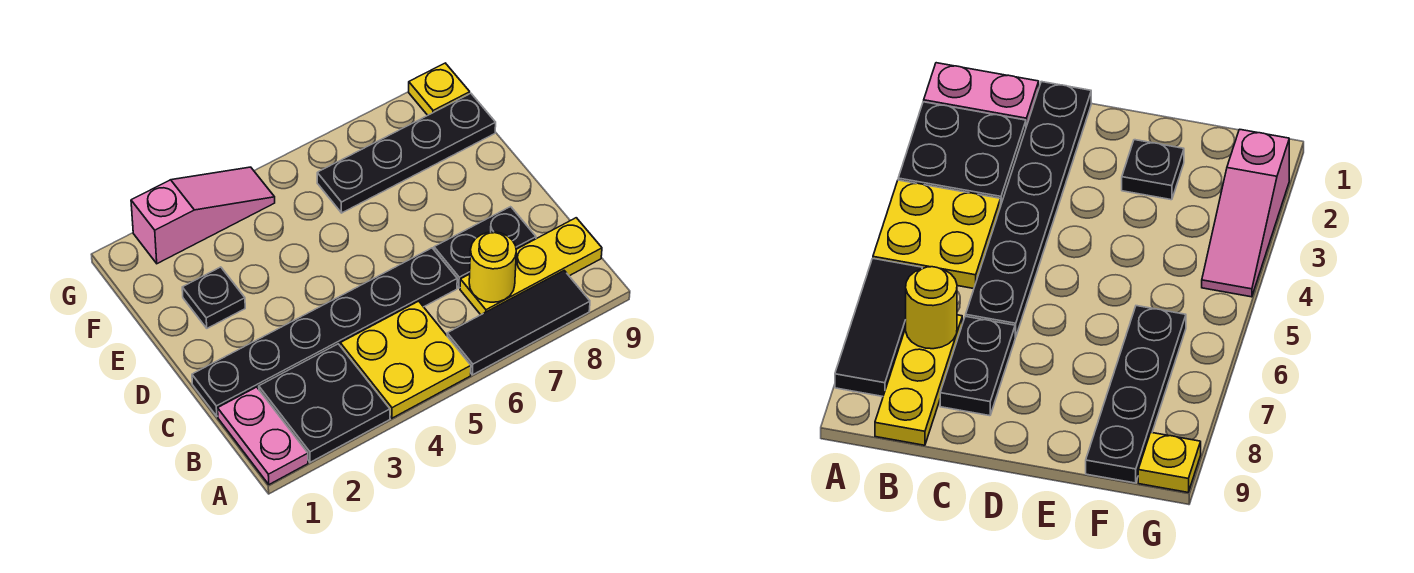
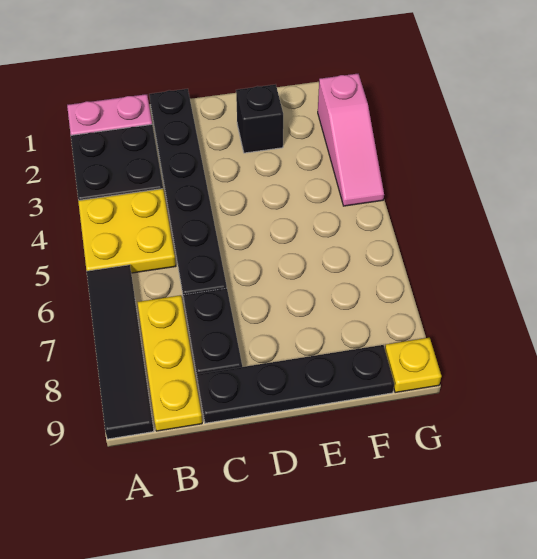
black 1x3 tile [447,271,590,375] -> black 1x4 tile [87,265,154,439]
yellow 1x1 round brick [469,232,516,302] -> none
black 1x1 plate [182,267,245,328] -> black 1x1 brick [236,84,283,153]
black 1x4 plate [317,93,496,213] -> black 1x4 plate turned to [197,345,394,423]

